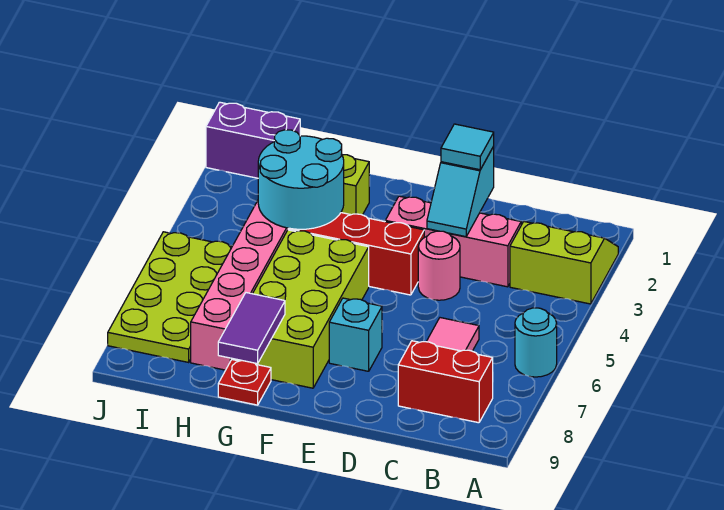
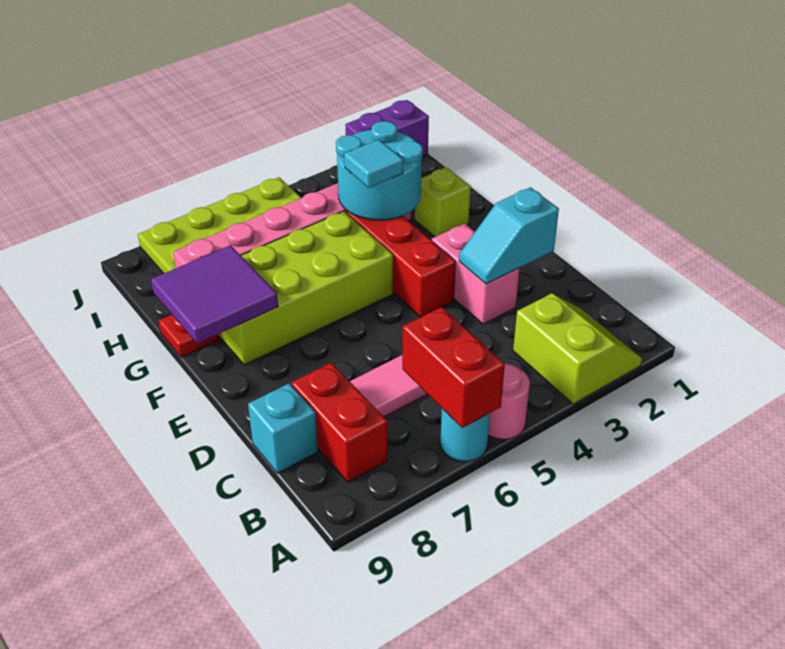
none -> red 1x2 brick [402,307,505,428]
pink 1x3 brick [385,196,521,287] -> pink 1x2 brick [432,224,520,324]
cyan 1x1 tile [441,124,494,170] -> cyan 1x1 tile moved to [344,140,403,188]
pink 1x1 round brick [418,231,460,300] -> pink 1x1 round brick moved to [488,364,530,440]
cyan 1x1 brick [329,298,382,371] -> cyan 1x1 brick moved to [248,383,318,473]
purple 1x2 tile [218,293,285,364] -> purple 2x2 tile [151,245,278,344]
purple 1x2 brick [206,102,300,178] -> purple 1x2 brick turned to [345,100,429,156]

